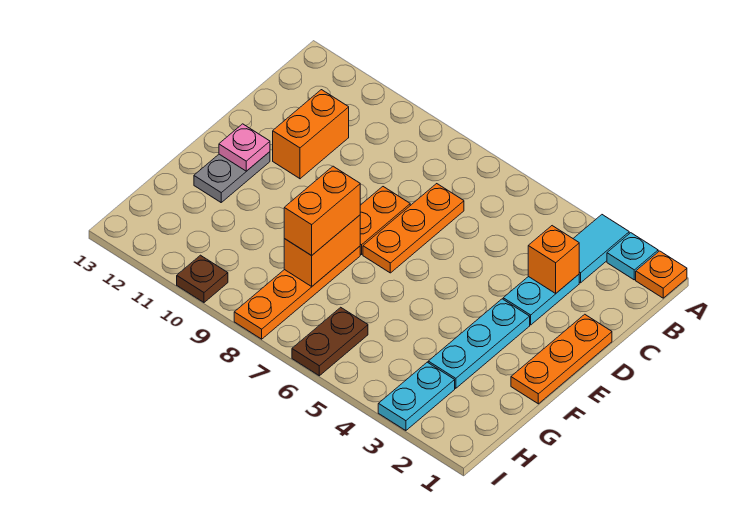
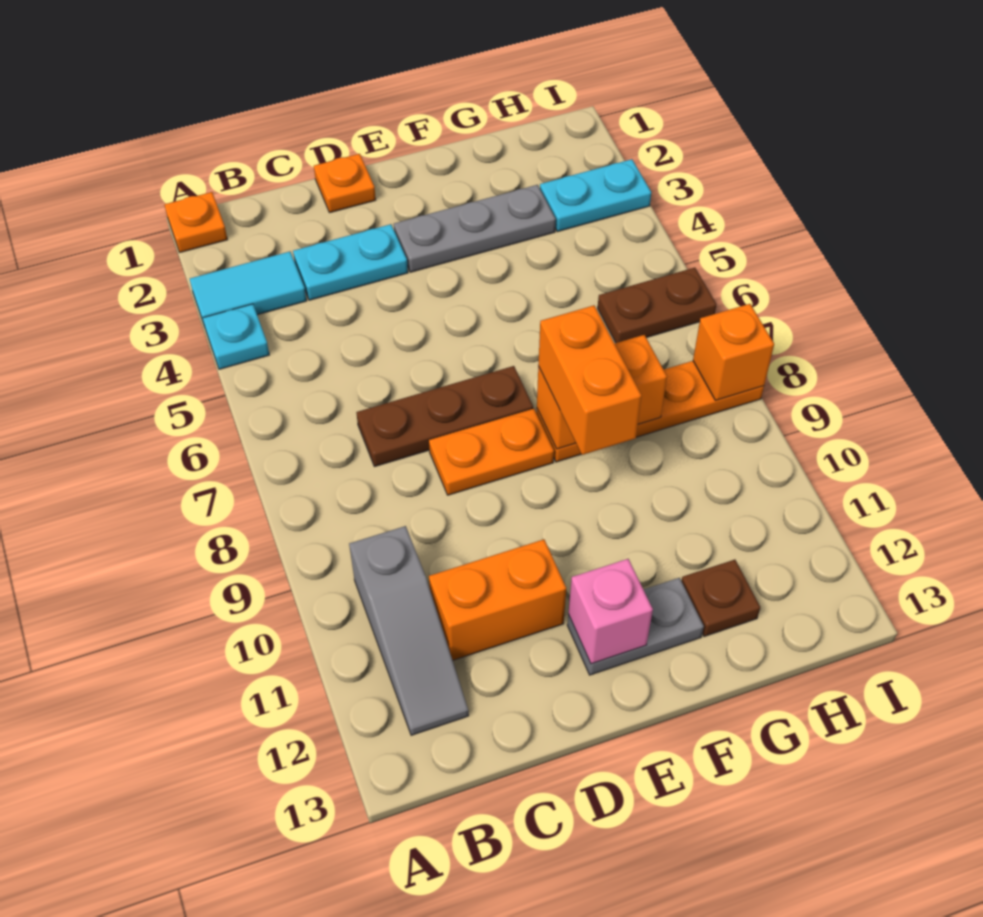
cyan 1x1 plate [607,233,658,280] -> cyan 1x1 plate moved to [203,304,269,369]
none -> grey 1x3 slope [349,526,469,735]
orange 1x1 brick [528,226,579,293] -> orange 1x1 brick moved to [693,304,774,400]
orange 1x3 plate [363,184,464,273] -> brown 1x3 plate [356,366,533,467]
orange 1x3 plate [511,314,612,404] -> orange 1x1 plate [314,154,376,213]
cyan 1x3 plate [428,299,530,388] -> grey 1x3 plate [394,185,556,272]
pink 1x1 plate [219,124,270,171] -> pink 1x1 brick [568,559,653,664]
orange 1x2 brick [284,166,360,256] -> orange 1x2 brick turned to [538,305,642,455]
brown 1x1 plate [177,255,228,302] -> brown 1x1 plate moved to [681,560,760,636]

